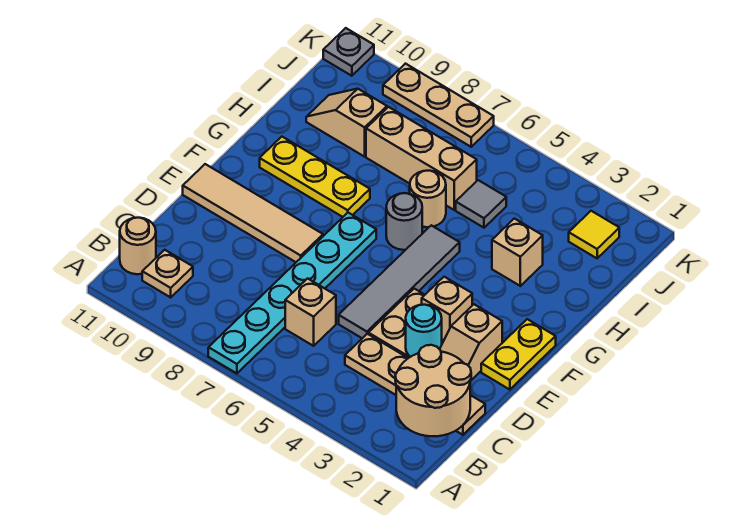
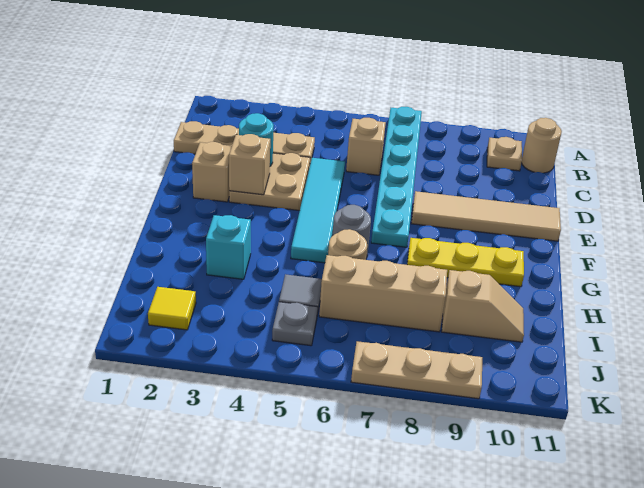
tan 2x2 round brick [395,345,471,436] -> none
grey 1x4 tile [339,225,460,338] -> cyan 1x4 tile [291,158,345,263]
yellow 1x2 plate [481,319,556,390] -> none
tan 1x1 brick [492,219,543,286] -> cyan 1x1 brick [206,215,251,279]
grey 1x1 plate [323,28,374,76] -> grey 1x1 plate moved to [272,302,318,346]

